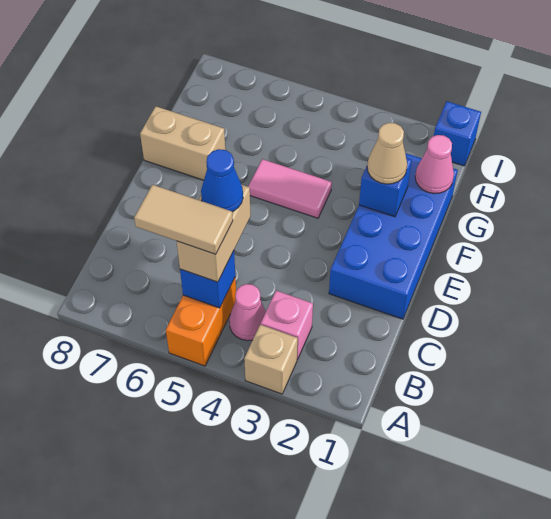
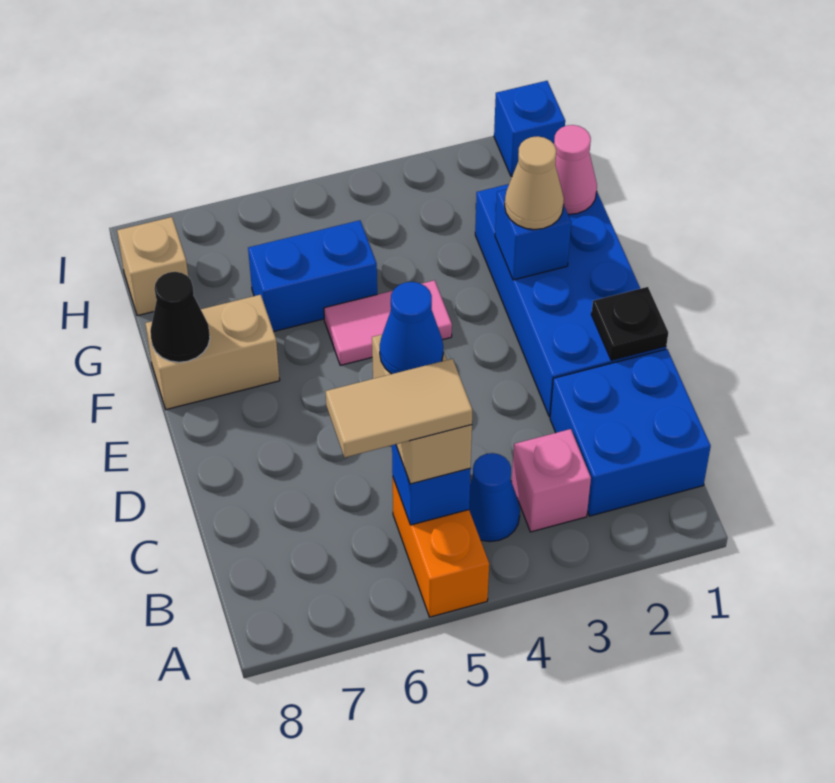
tan 1x1 brick [244,325,298,394] -> tan 1x1 brick moved to [117,217,188,316]
none -> blue 2x2 brick [550,349,711,516]
pink 1x1 cone [229,284,266,341] -> blue 1x1 cone [469,453,520,542]
none -> black 1x1 plate [591,287,668,360]
none -> black 1x1 cone [150,272,210,362]
none -> blue 1x2 brick [248,220,377,332]

